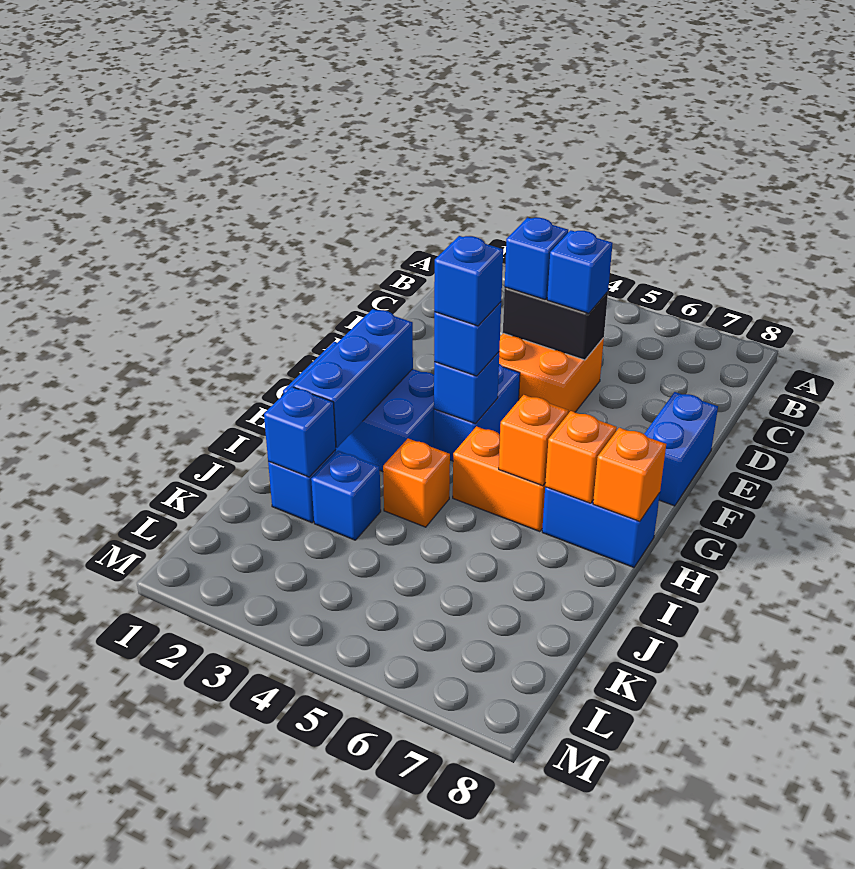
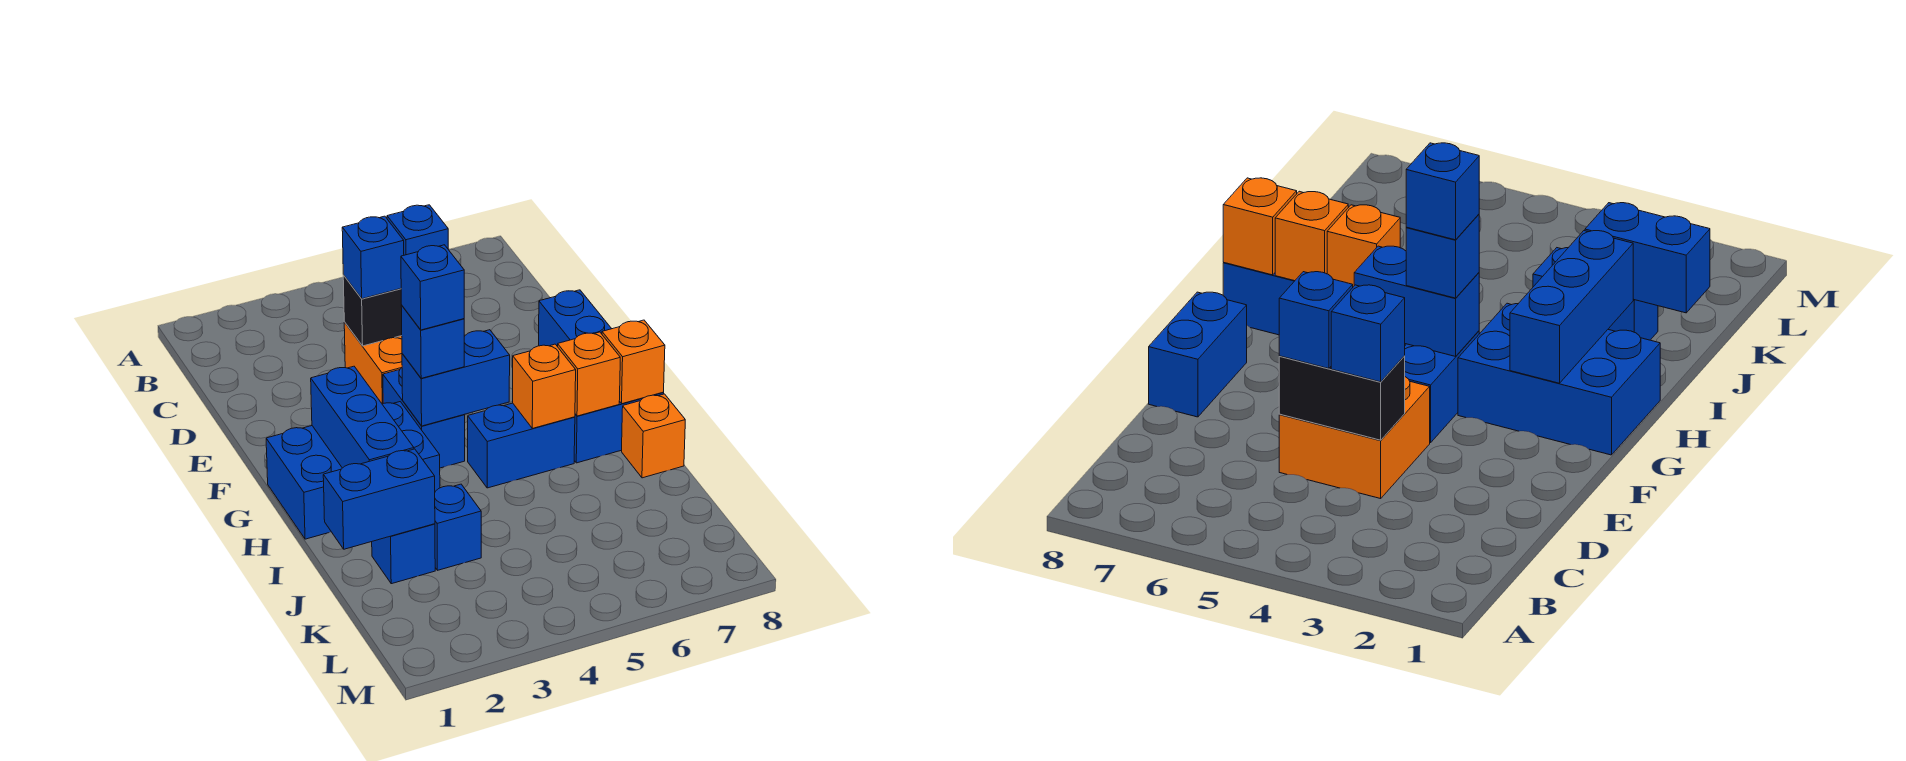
blue 1x1 brick [434,352,499,423] -> blue 1x2 brick [402,330,510,426]
orange 1x2 brick [453,426,545,532] -> blue 1x2 brick [468,403,575,488]
orange 1x1 brick [383,439,450,527] -> orange 1x1 brick moved to [622,394,685,478]
blue 1x1 brick [264,387,336,477] -> blue 1x2 brick [323,449,435,549]

